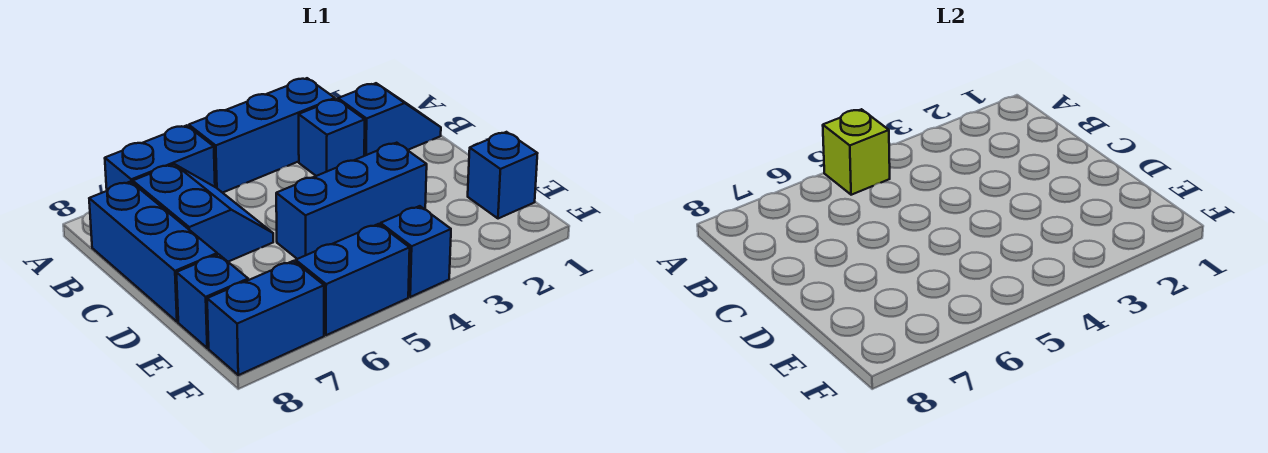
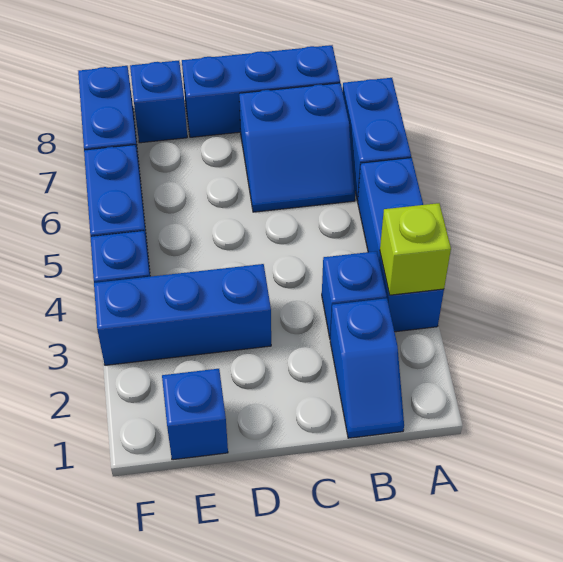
lime 1x1 brick [823,109,890,195] -> lime 1x1 brick moved to [380,203,451,295]
blue 1x3 brick [276,143,427,259] -> blue 1x3 brick turned to [94,264,271,365]

